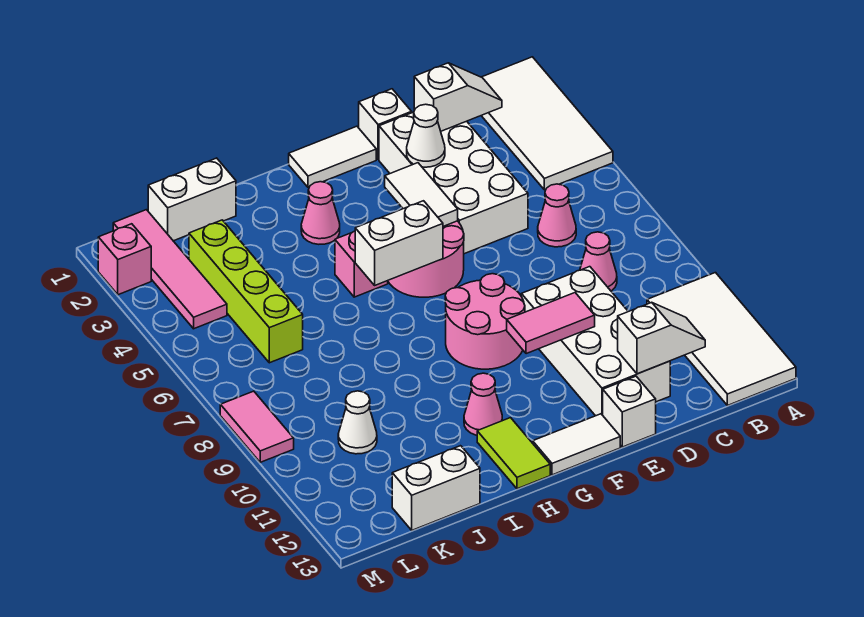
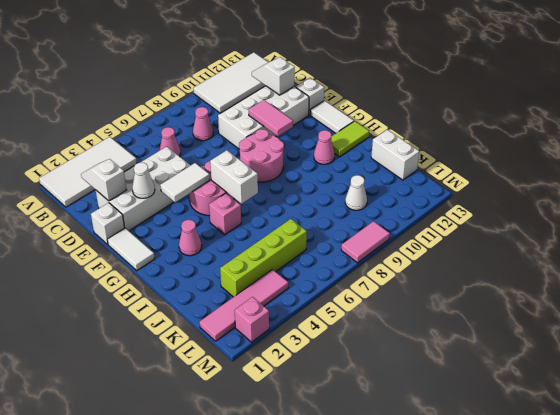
white 1x2 brick [148,158,236,241] -> none

